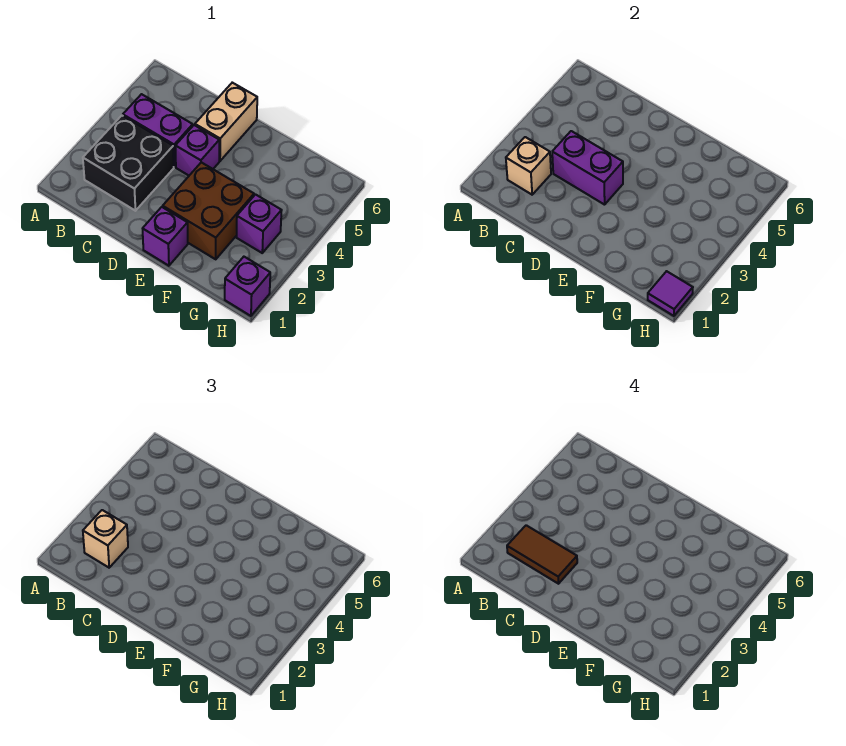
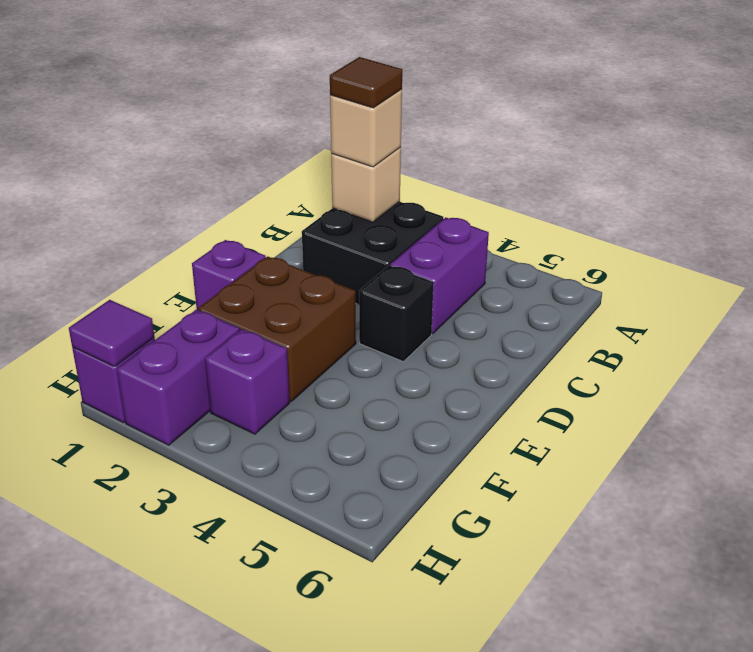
brown 1x2 tile [507,525,577,584] -> brown 1x1 tile [330,57,402,108]
purple 1x2 brick [552,131,623,205] -> purple 1x2 brick moved to [117,309,240,445]
purple 1x1 brick [175,125,219,175] -> black 1x1 brick [359,265,434,362]
tan 1x2 brick [195,83,257,161] -> none

